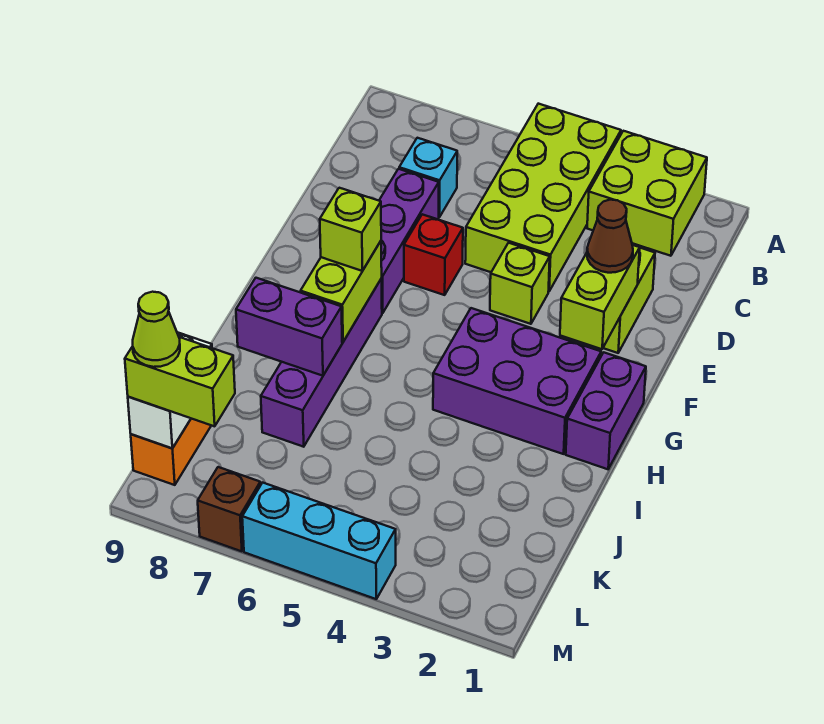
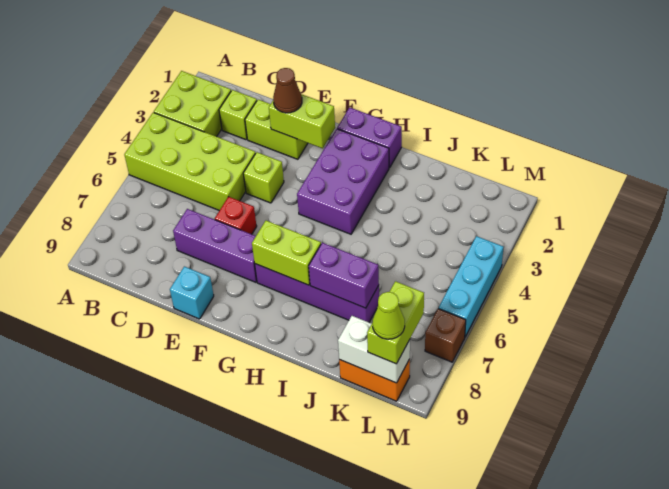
cyan 1x1 brick [399,138,457,217] -> cyan 1x1 brick moved to [170,266,214,319]
lime 1x1 brick [320,188,381,271] -> lime 1x1 brick moved to [219,90,257,140]
purple 1x2 brick [236,278,342,376] -> purple 1x2 brick turned to [309,243,379,308]

